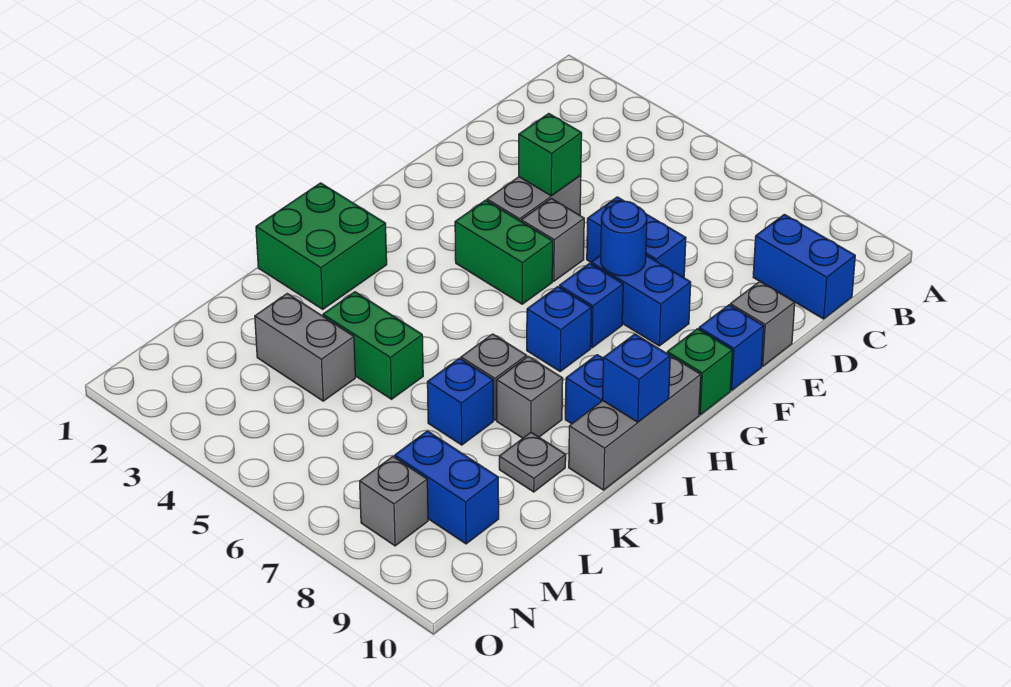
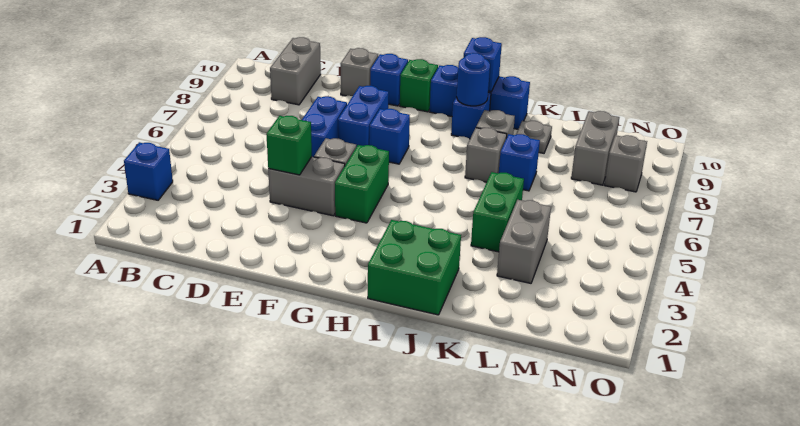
blue 1x2 brick [753,214,855,319] -> grey 1x2 brick [270,37,321,105]
blue 1x1 round brick [601,201,647,276] -> blue 1x1 round brick moved to [457,53,490,106]
blue 1x1 brick [527,287,592,371] -> blue 1x1 brick moved to [124,142,173,200]
grey 1x3 brick [569,356,701,490] -> blue 1x3 brick [430,65,530,129]
blue 1x2 brick [395,431,499,544] -> grey 1x2 brick [571,111,619,185]

